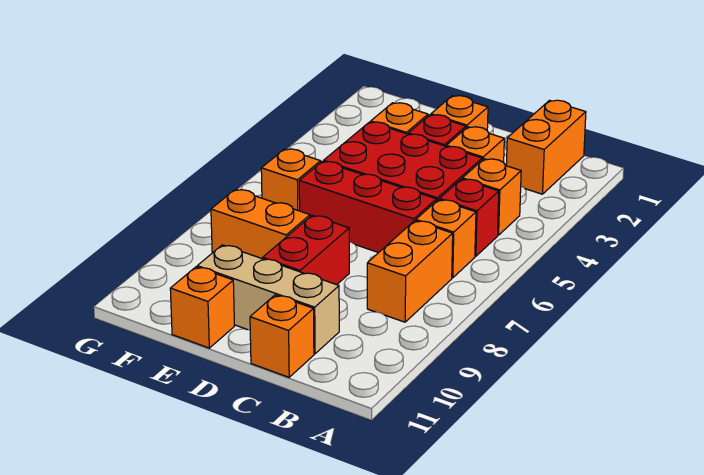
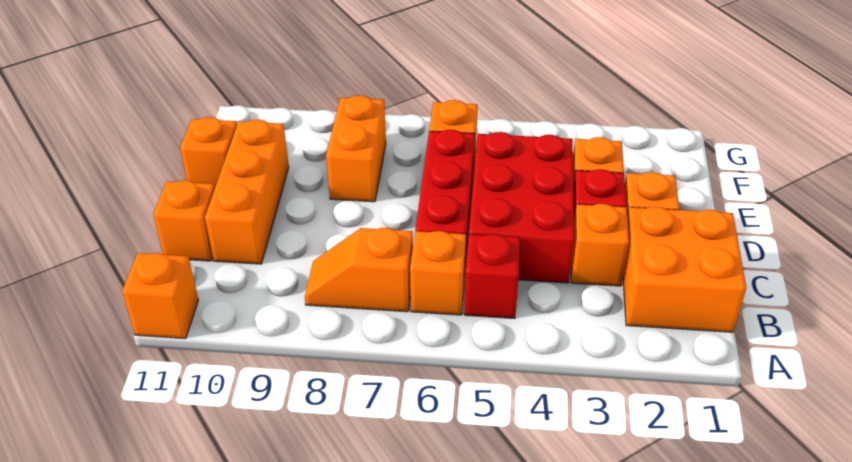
orange 1x2 brick [506,100,586,194] -> orange 2x2 brick [623,207,746,332]
orange 1x1 brick [462,159,521,235] -> orange 1x1 brick moved to [122,253,198,339]
orange 1x2 brick [367,221,453,322] -> orange 1x2 slope [305,228,413,312]
tan 1x3 brick [197,245,339,354] -> orange 1x3 brick [205,120,289,264]
red 1x2 brick [263,215,349,285] -> none

